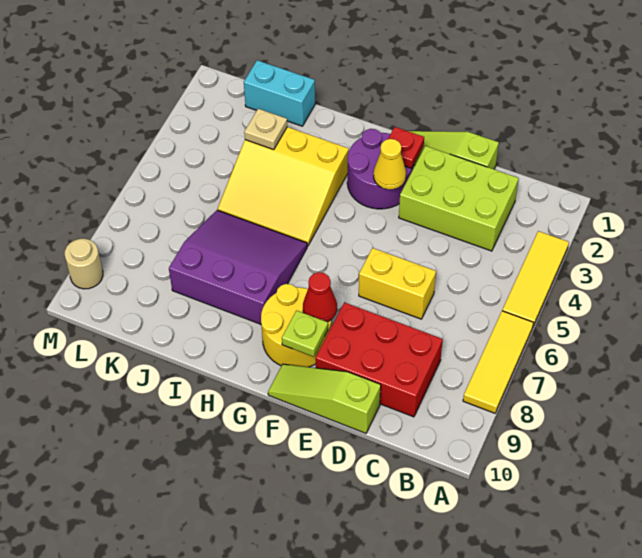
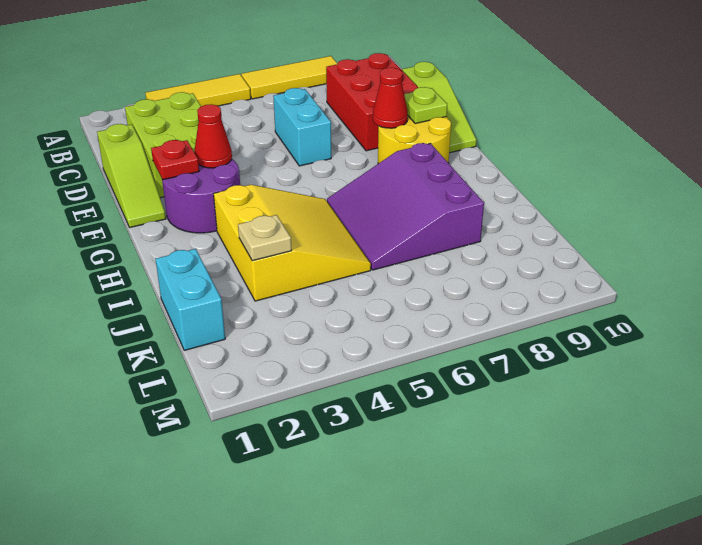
yellow 1x2 brick [359,248,436,319] -> cyan 1x2 brick [273,88,331,166]
yellow 1x1 cone [374,139,406,189] -> red 1x1 cone [194,104,232,168]
tan 1x1 round brick [65,239,103,289] -> none

